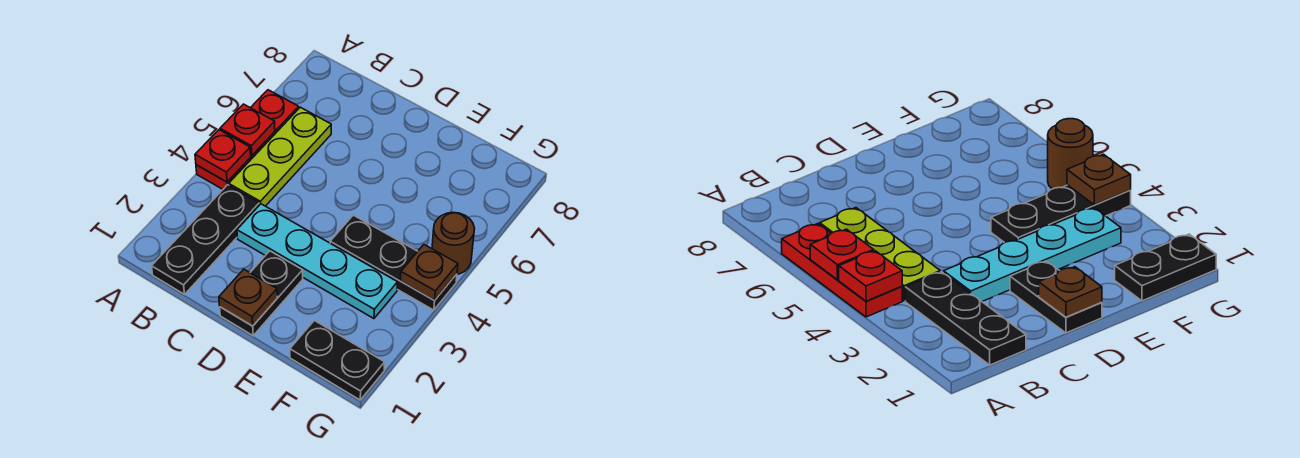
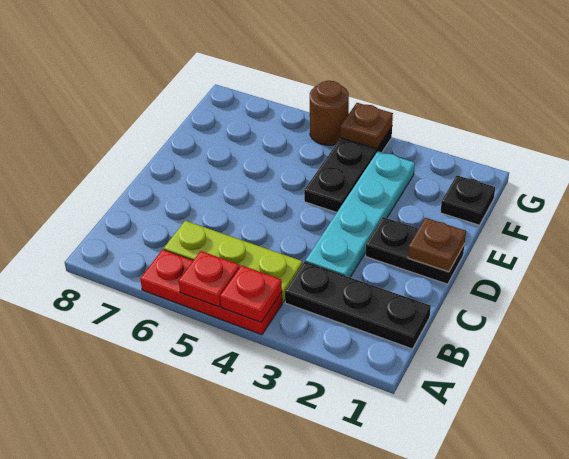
black 1x2 plate [290,320,385,400] -> black 1x1 plate [441,175,495,225]

